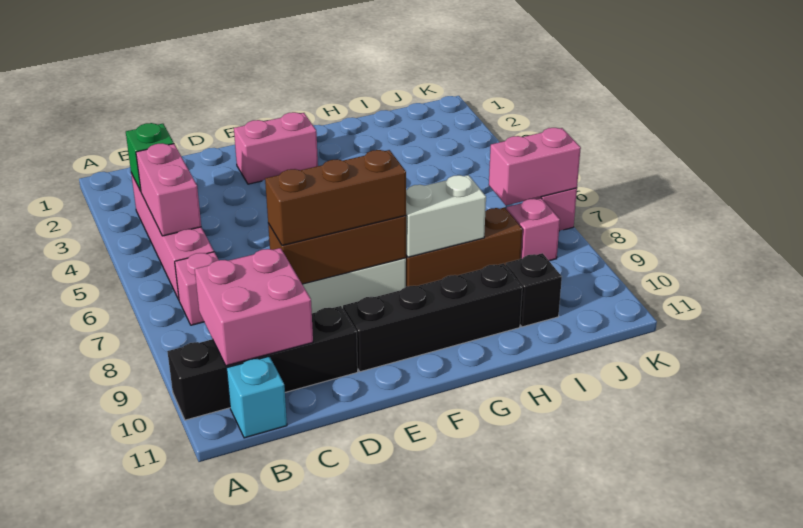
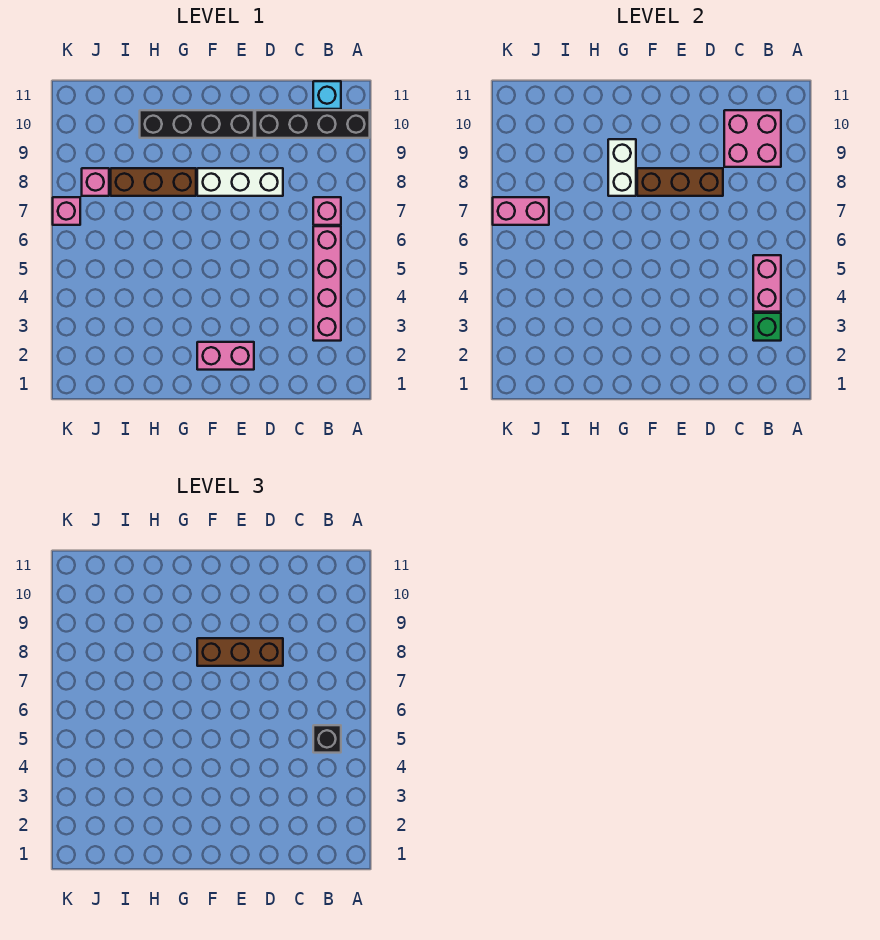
white 1x2 brick [406,175,486,257] -> white 1x2 brick turned to [608,139,636,196]
black 1x1 brick [506,253,562,327] -> black 1x1 brick moved to [313,725,341,753]

